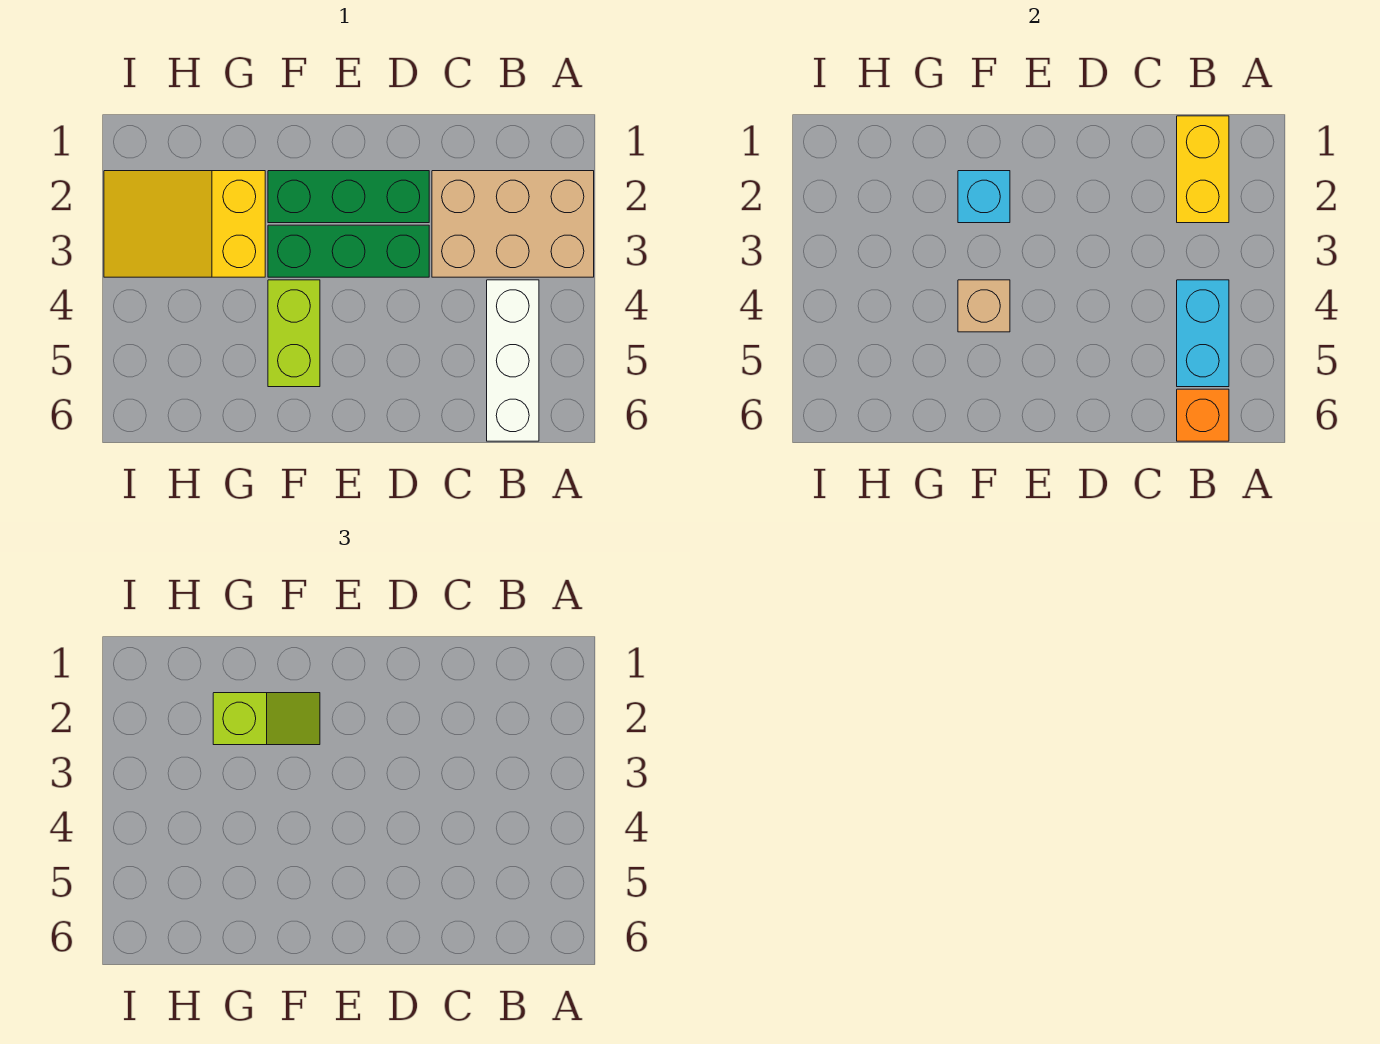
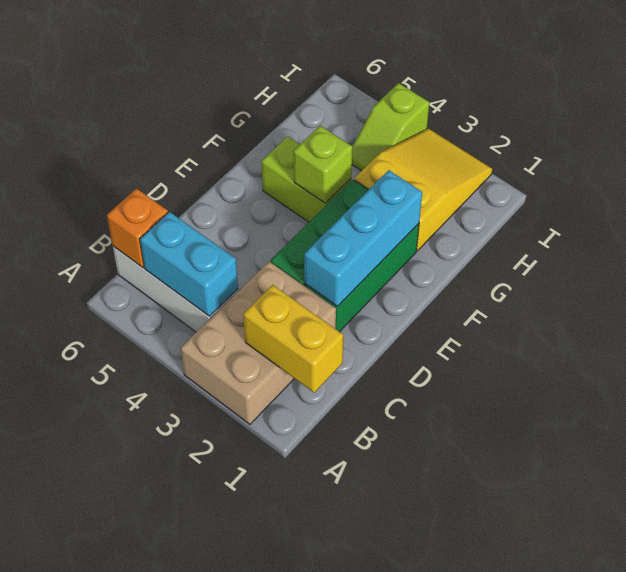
cyan 1x1 brick [958,171,1010,223] -> cyan 1x3 brick [304,170,422,307]
lime 1x2 slope [213,693,320,745] -> lime 1x2 slope moved to [352,83,429,171]
tan 1x1 brick [958,280,1010,332] -> lime 1x1 brick [293,126,352,203]

